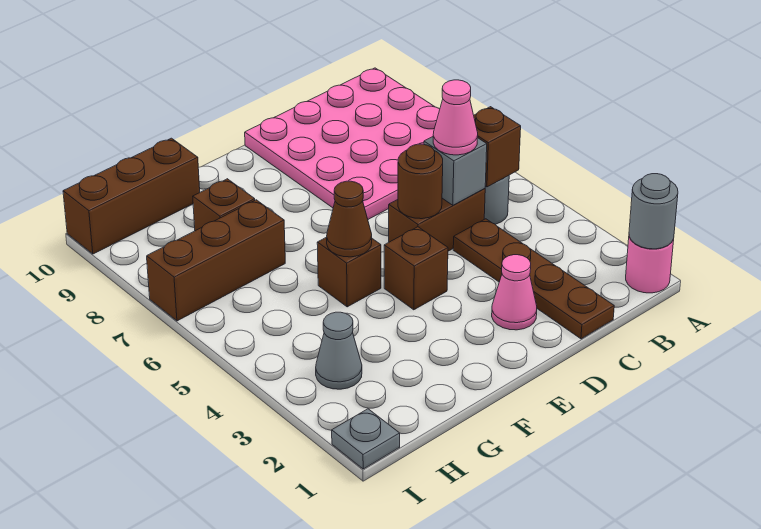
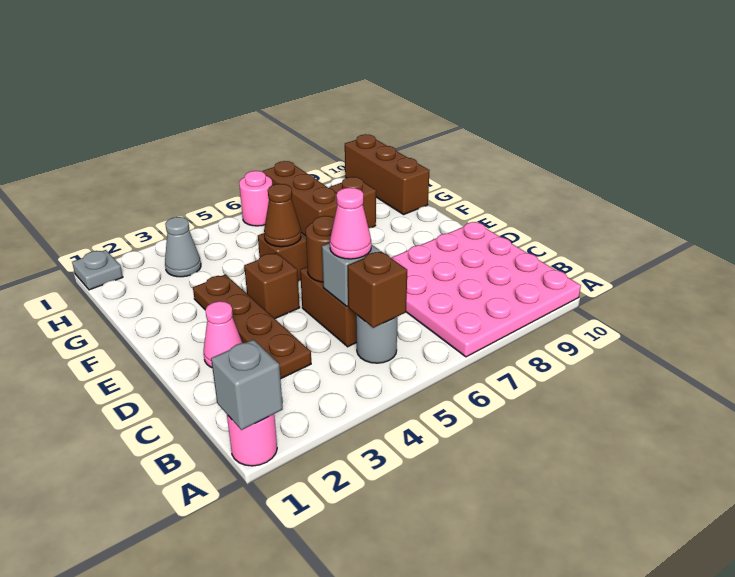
grey 1x1 round brick [629,174,678,249] -> grey 1x1 brick [211,339,283,430]
brown 1x4 plate [453,219,614,339] -> brown 1x4 plate turned to [193,274,311,379]
none -> pink 1x1 round brick [239,171,272,226]

